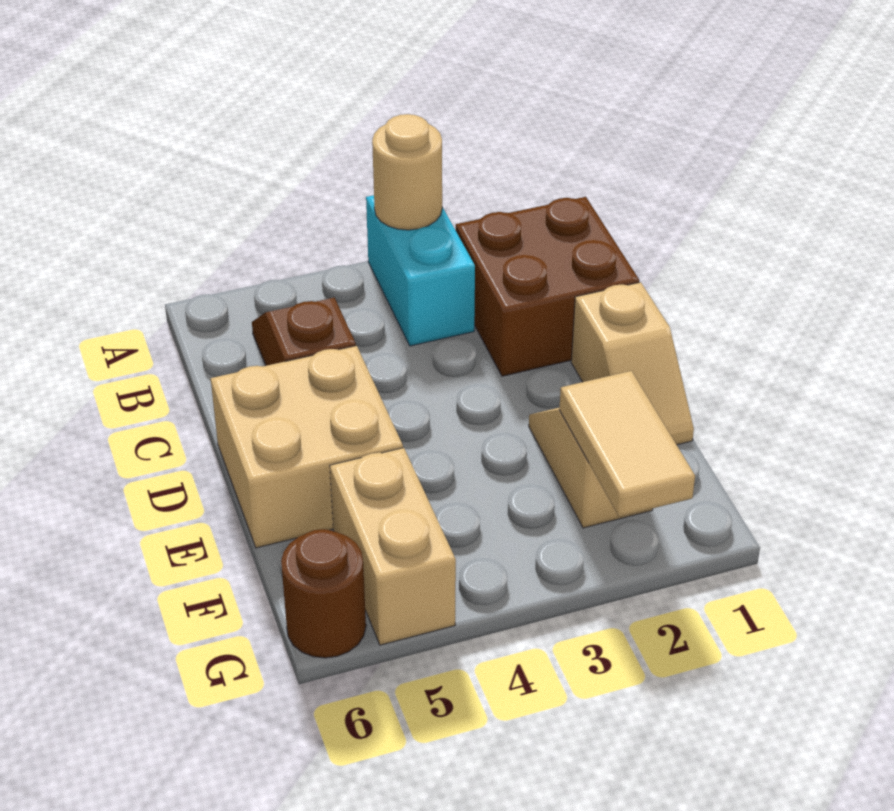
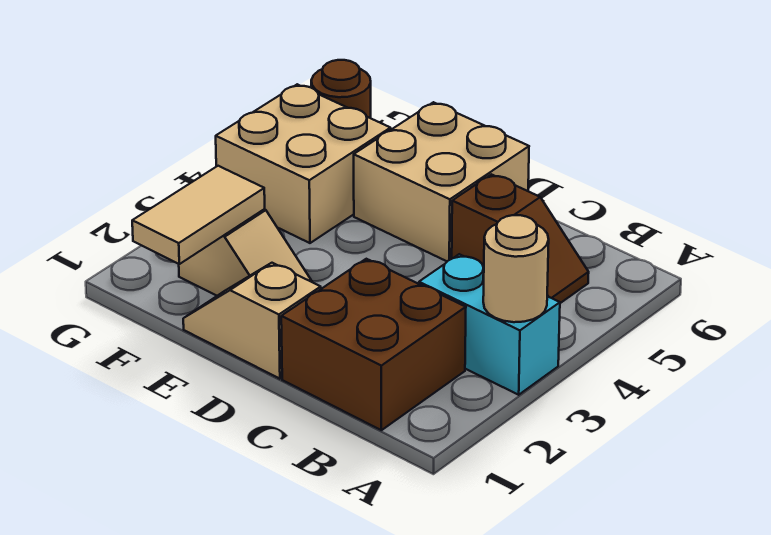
tan 1x2 tile [559,371,695,517] -> tan 1x2 tile turned to [132,166,265,264]
tan 1x2 brick [330,448,456,645] -> tan 2x2 brick [216,84,391,243]

